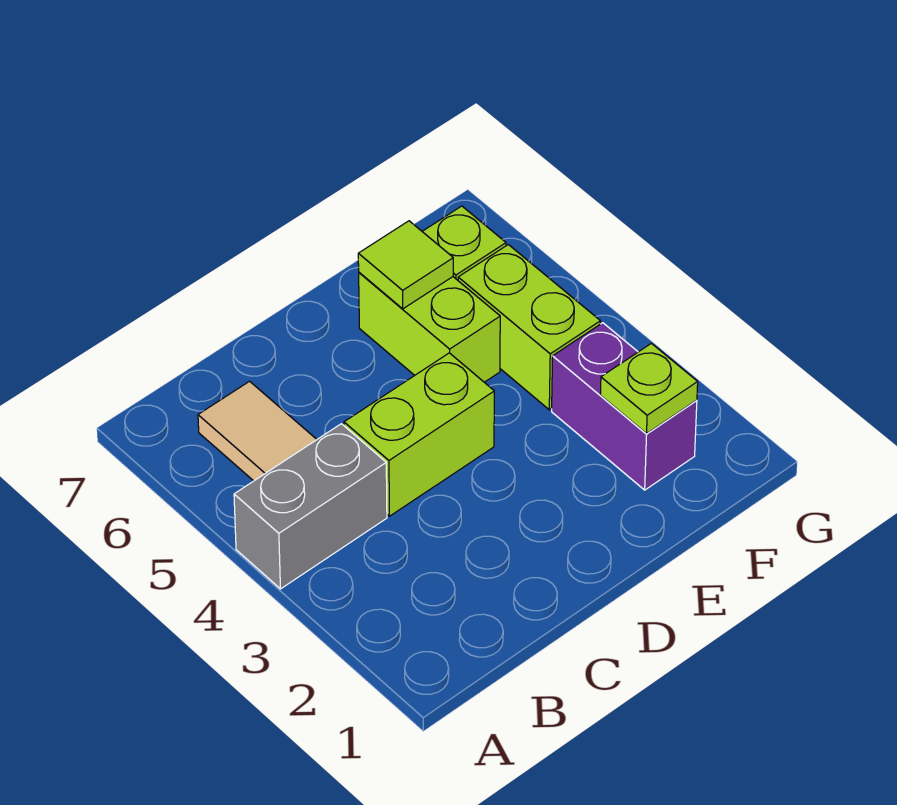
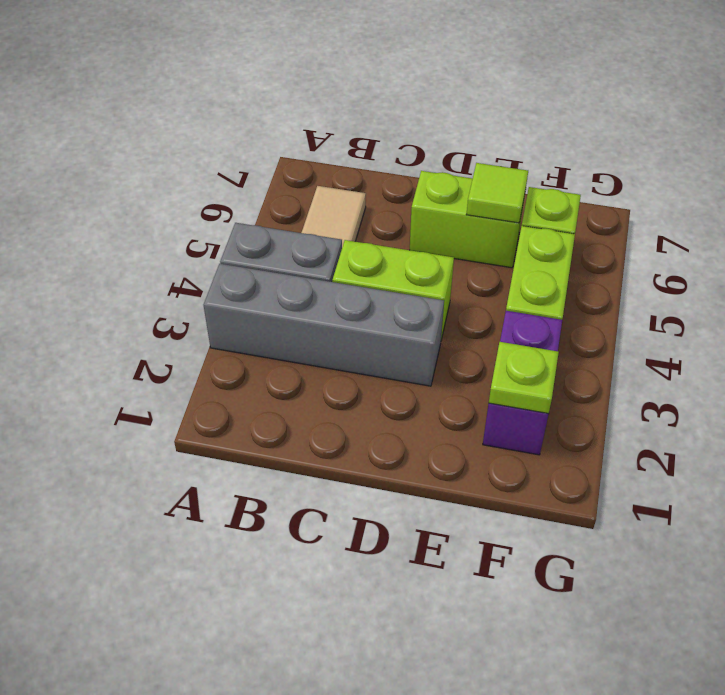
none -> grey 1x4 brick [203,264,444,386]
lime 1x2 brick [359,273,500,382] -> lime 1x2 brick turned to [410,171,525,268]

